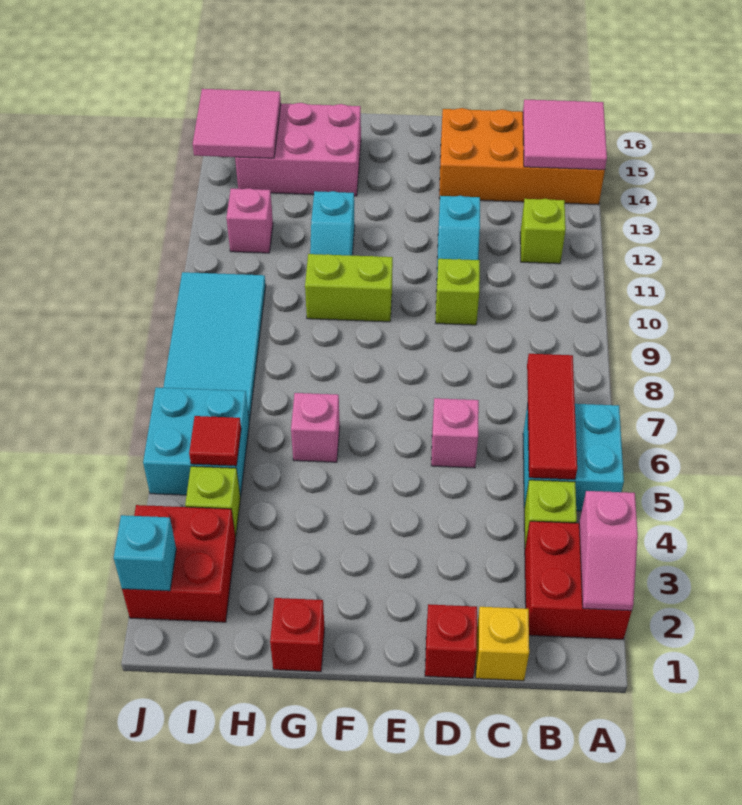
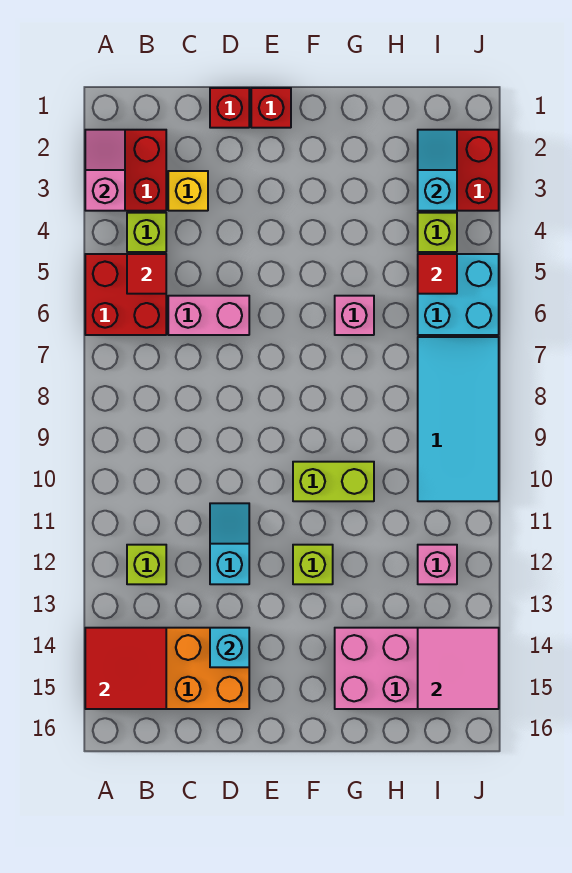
cyan 2x2 brick [523,403,624,511] -> red 2x2 brick [85,254,166,335]
pink 2x2 tile [523,99,607,170] -> red 2x2 tile [85,628,166,709]
red 1x3 tile [527,354,577,480] -> red 1x1 tile [127,254,166,294]
yellow 1x1 brick [476,607,529,681] -> yellow 1x1 brick moved to [168,171,208,211]
pink 1x1 brick [431,398,479,468] -> pink 1x2 brick [168,296,249,335]
lime 1x1 brick [436,259,480,325] -> lime 1x1 brick moved to [293,545,333,584]
red 1x1 brick [270,598,325,672] -> red 1x1 brick moved to [251,88,291,128]
cyan 1x2 slope [310,191,355,256] -> cyan 1x2 slope moved to [418,130,457,211]
cyan 1x1 brick [114,515,176,591] -> cyan 1x1 brick moved to [210,628,249,667]

